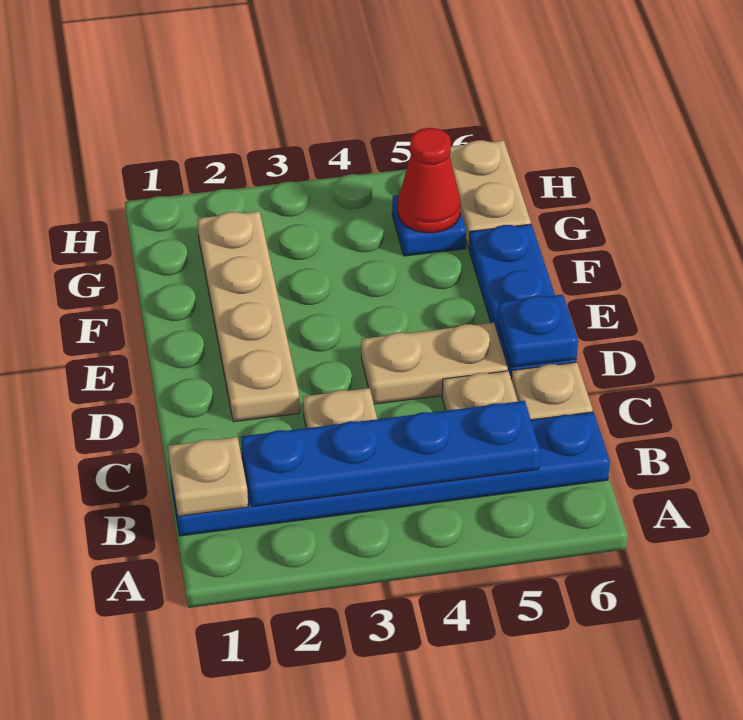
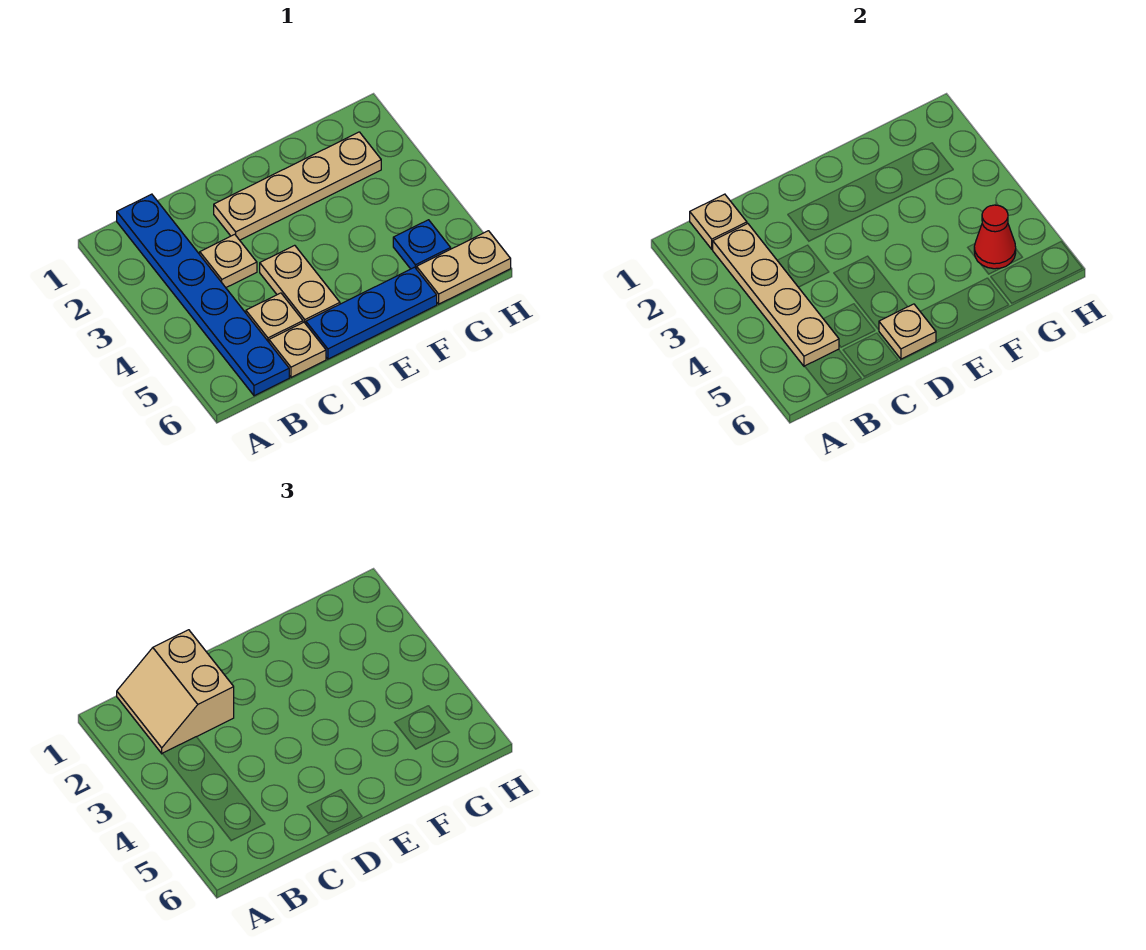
none -> tan 2x2 slope [117,630,234,753]
blue 1x4 plate [241,401,540,507] -> tan 1x4 plate [712,224,839,366]
blue 1x1 plate [497,294,578,367] -> tan 1x1 plate [879,304,936,359]

